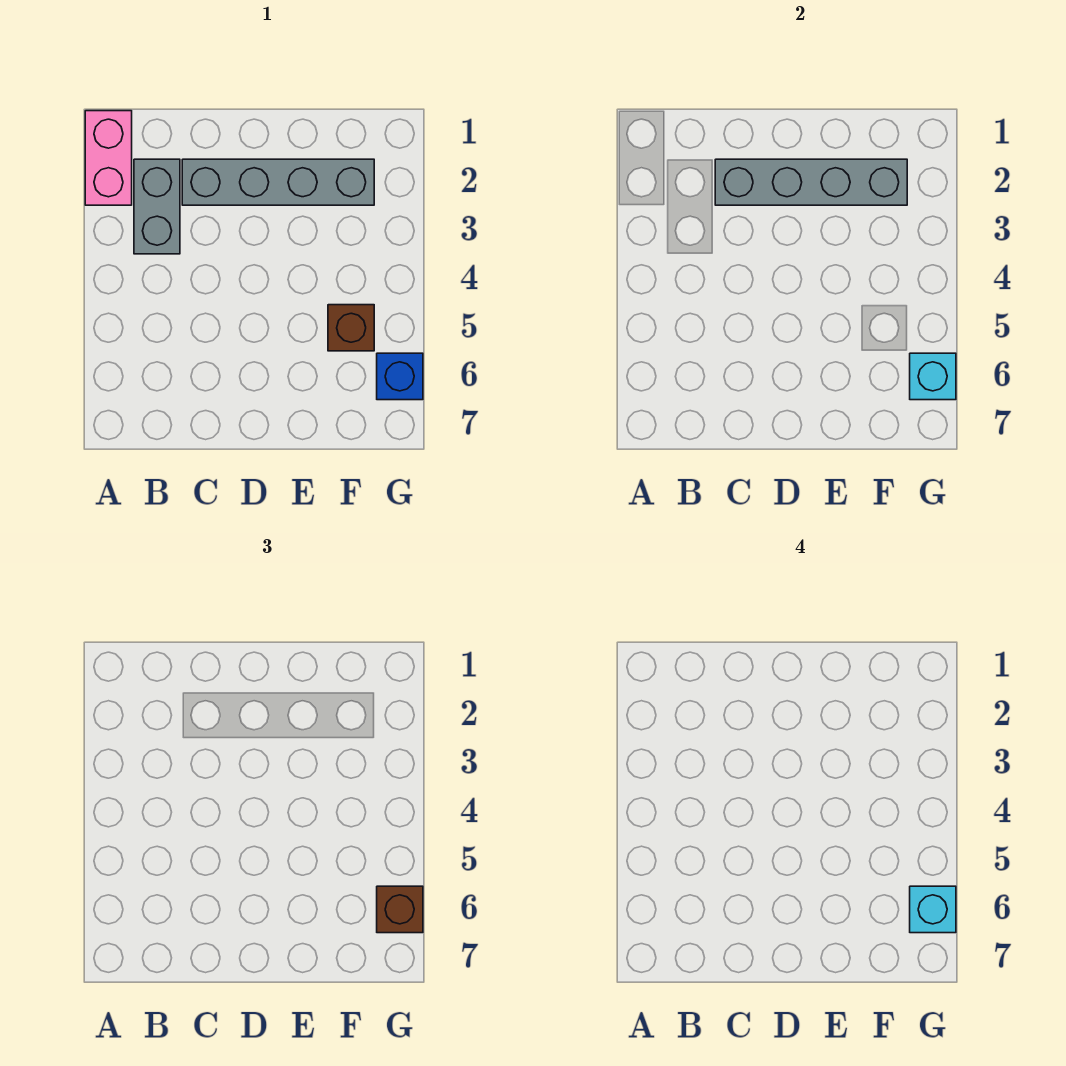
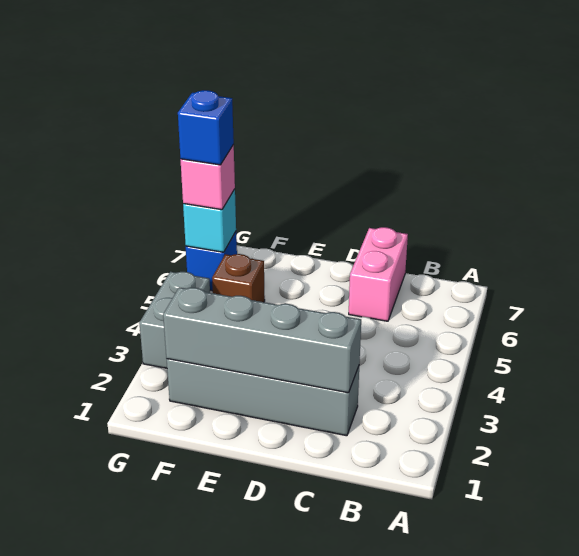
pink 1x2 brick [85,111,132,205] -> pink 1x2 brick moved to [349,227,408,321]
grey 1x2 brick [134,159,180,254] -> grey 1x2 brick moved to [139,272,210,368]
brown 1x1 brick [377,886,423,933] -> pink 1x1 brick [180,145,235,210]
cyan 1x1 brick [910,886,956,933] -> blue 1x1 brick [178,90,234,165]

